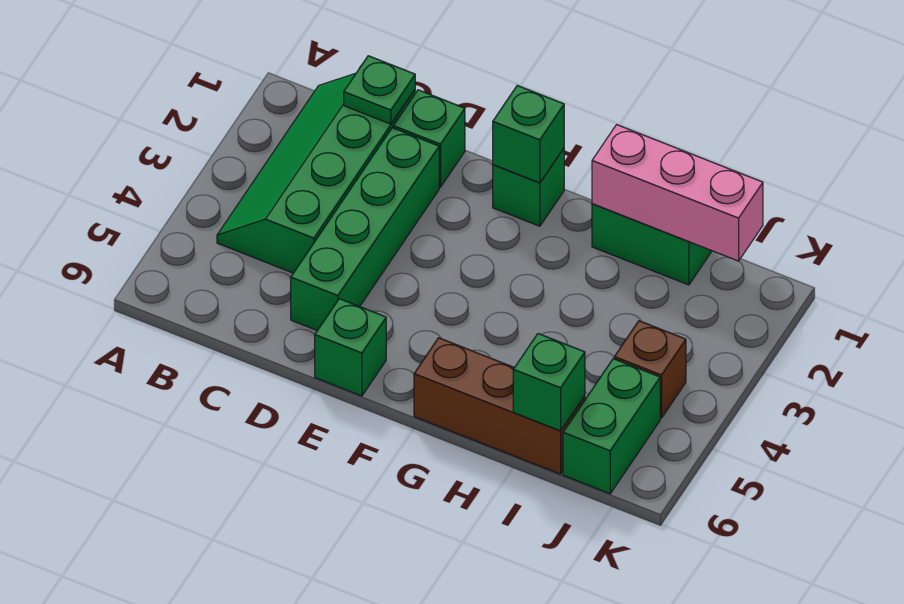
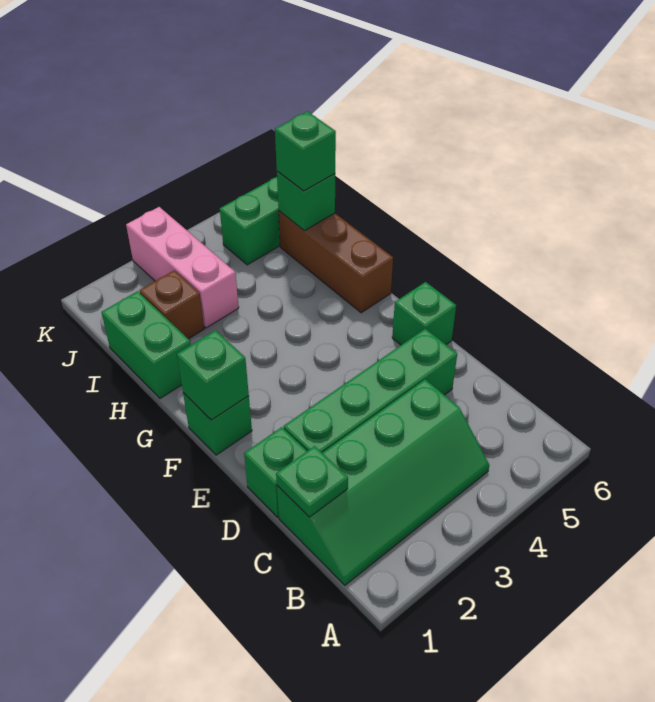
pink 1x3 brick [592,125,763,261] -> pink 1x3 brick moved to [126,207,239,328]
none -> green 1x1 brick [275,112,336,191]
brown 1x1 brick [614,321,686,418] -> brown 1x1 brick moved to [140,270,204,339]

